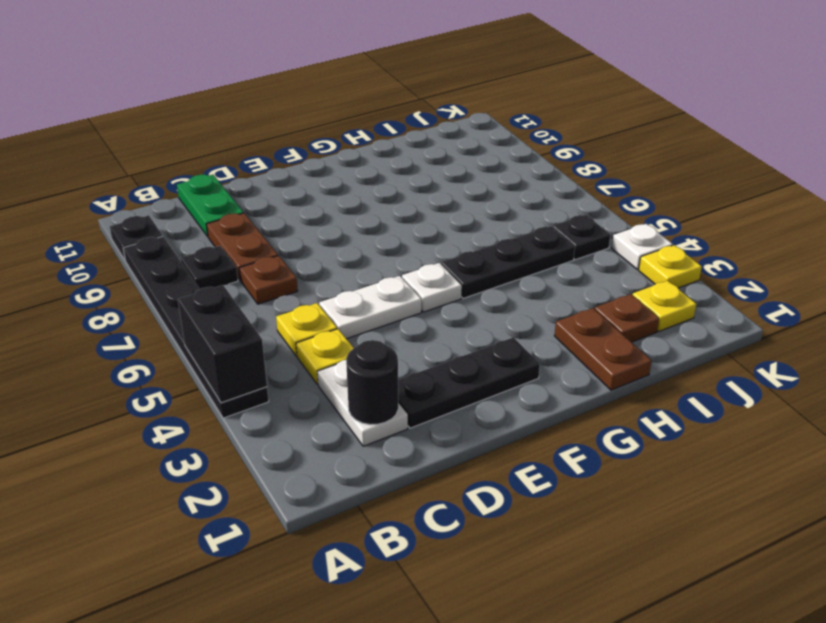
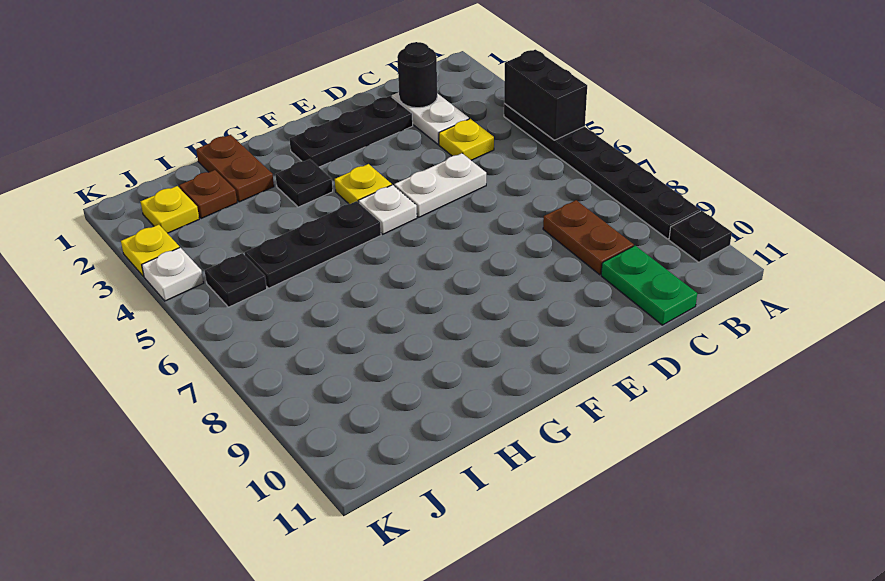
black 1x1 plate [181,246,238,289] -> black 1x1 plate moved to [275,159,333,207]
yellow 1x1 plate [276,303,337,356] -> yellow 1x1 plate moved to [335,164,392,204]
brown 1x1 plate [239,256,298,304] -> none

